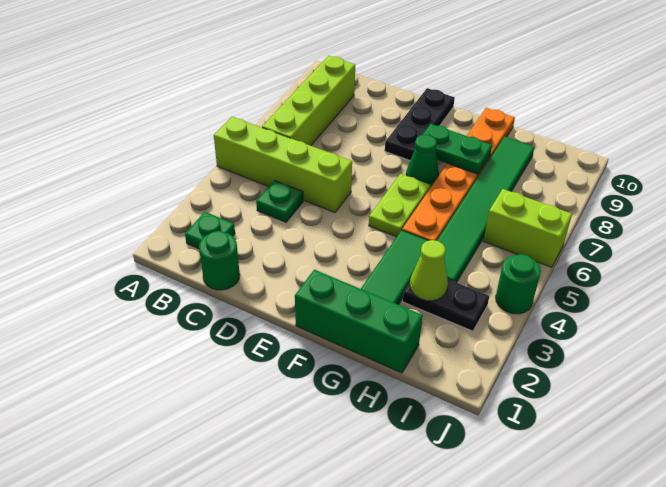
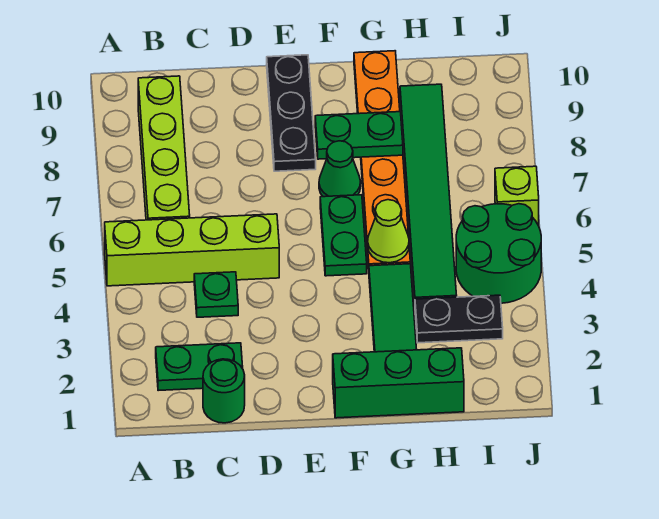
green 1x1 plate [185,212,235,249] -> green 1x2 plate [156,343,243,391]
lime 1x2 plate [369,174,431,237] -> green 1x2 plate [320,195,367,276]
lime 1x1 cone [410,240,448,301] -> lime 1x1 cone moved to [368,200,409,263]
lime 1x2 brick [484,189,572,267] -> lime 1x1 brick [495,166,539,226]
green 1x1 round brick [496,254,541,314] -> green 2x2 round brick [456,204,541,303]

